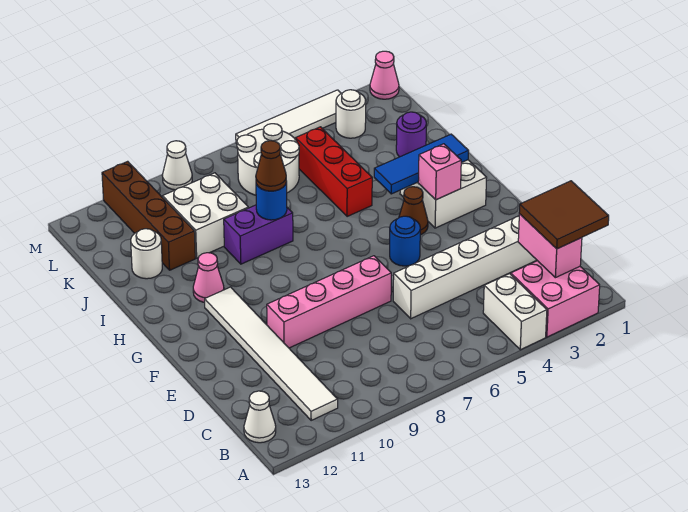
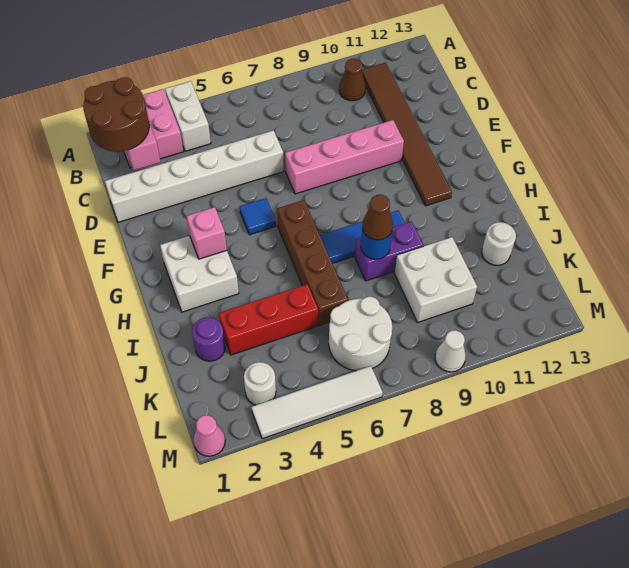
brown 2x2 tile [519,181,609,249] -> brown 2x2 round brick [83,77,149,152]
white 1x6 tile [205,287,338,420] -> brown 1x6 tile [362,63,452,206]
white 1x1 cone [244,391,276,443] -> none
blue 1x1 round brick [390,216,420,266] -> blue 1x1 tile [240,198,276,235]
brown 1x1 cone [399,187,428,235] -> brown 1x1 cone moved to [339,59,366,101]
blue 1x3 tile [374,134,469,194] -> blue 1x3 tile moved to [320,210,405,263]
pink 1x1 cone [193,253,224,302] -> none
red 1x3 brick [296,127,372,217] -> red 1x3 brick turned to [219,284,318,355]
brown 1x4 brick [102,161,195,270] -> brown 1x4 brick moved to [277,200,348,326]

